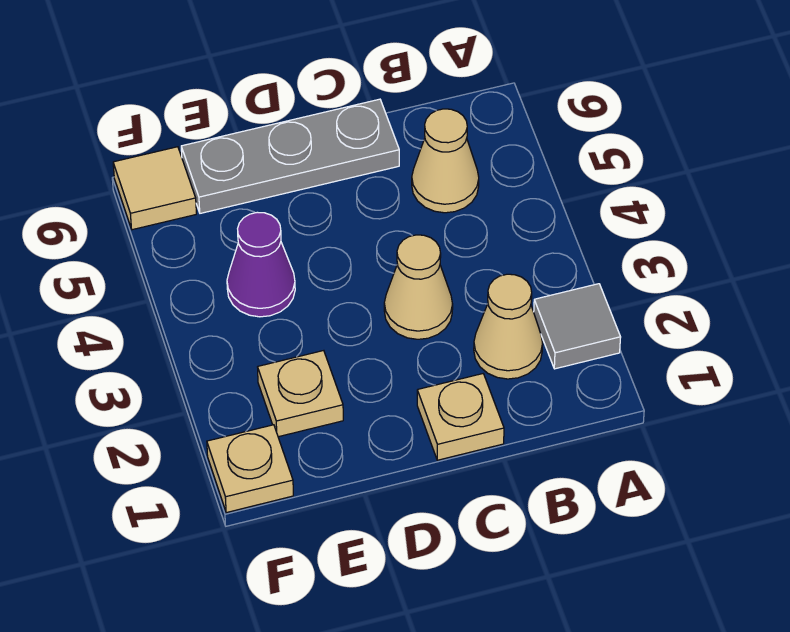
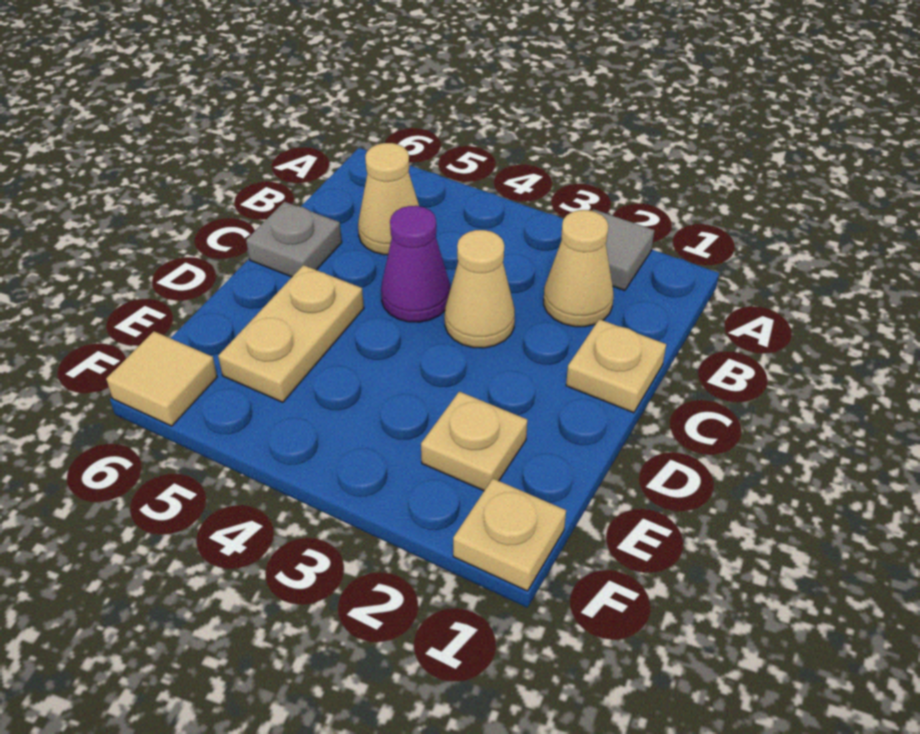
grey 1x3 plate [181,99,399,213] -> grey 1x1 plate [246,202,342,277]
none -> tan 1x2 plate [218,265,364,402]
purple 1x1 cone [227,212,295,317] -> purple 1x1 cone moved to [381,206,450,322]

